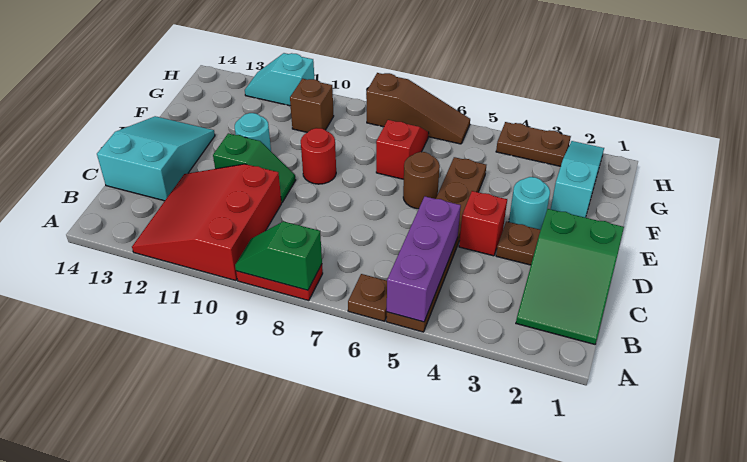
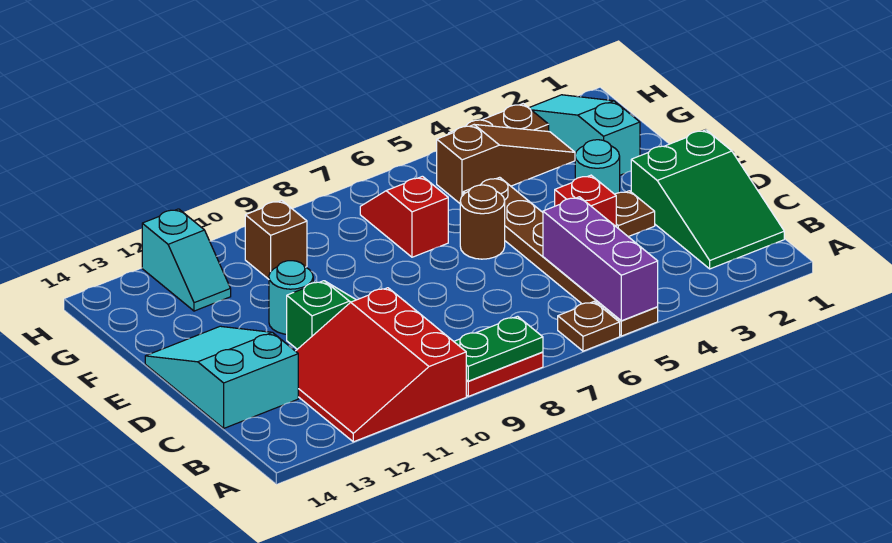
green 1x2 slope [235,221,322,290] -> green 1x2 plate [454,316,543,381]
red 1x1 round brick [301,128,336,184] -> none
brown 1x3 slope [366,73,470,144] -> brown 1x3 slope moved to [437,125,575,203]
cyan 1x2 slope [245,53,314,106] -> cyan 1x2 slope turned to [142,209,231,311]

